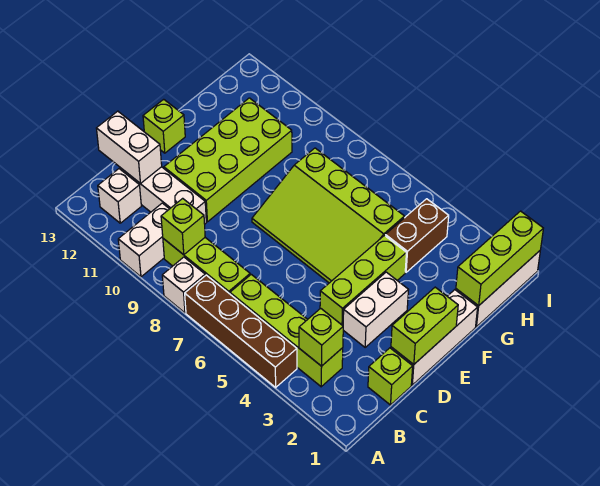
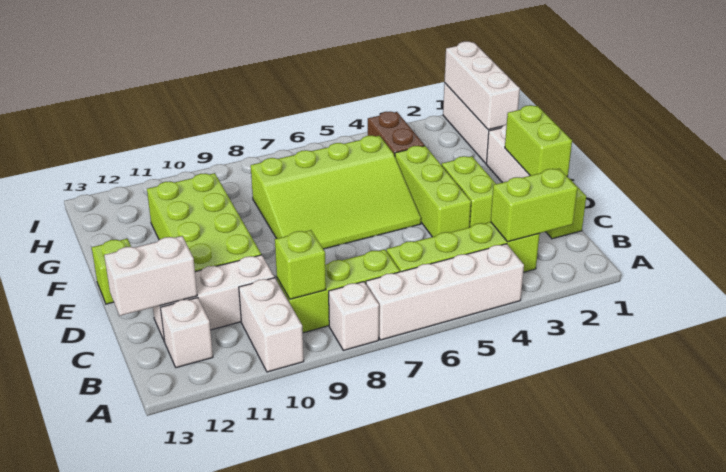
brown 1x4 brick [185,275,297,387] -> white 1x4 brick [366,244,524,340]
lime 1x1 brick [299,308,343,366] -> lime 1x2 brick [491,169,577,242]
white 1x2 brick [343,272,408,347] -> lime 1x2 brick [442,156,496,227]
lime 1x3 brick [456,211,543,306] -> white 1x3 brick [444,41,520,130]

